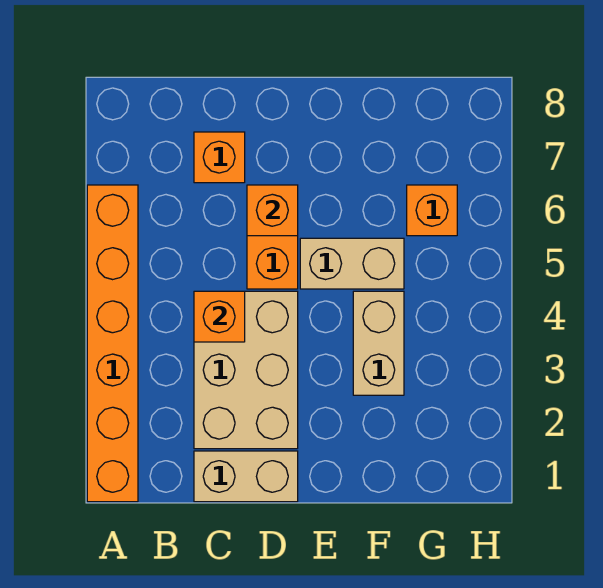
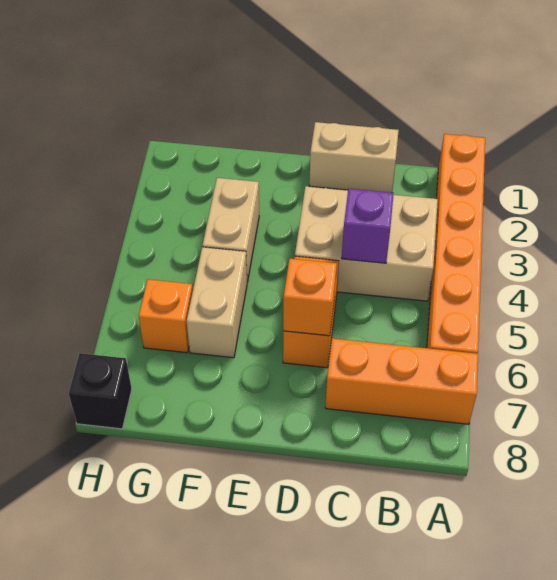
tan 2x3 brick [194,291,298,449] -> tan 2x3 brick turned to [295,186,438,301]
orange 1x1 brick [194,291,245,342] -> purple 1x1 brick [342,189,394,263]
orange 1x1 brick [194,132,245,183] -> orange 1x3 brick [325,338,478,424]
tan 1x2 brick [300,238,404,289] -> tan 1x2 brick turned to [187,247,247,358]
none -> black 1x1 brick [69,353,132,429]

